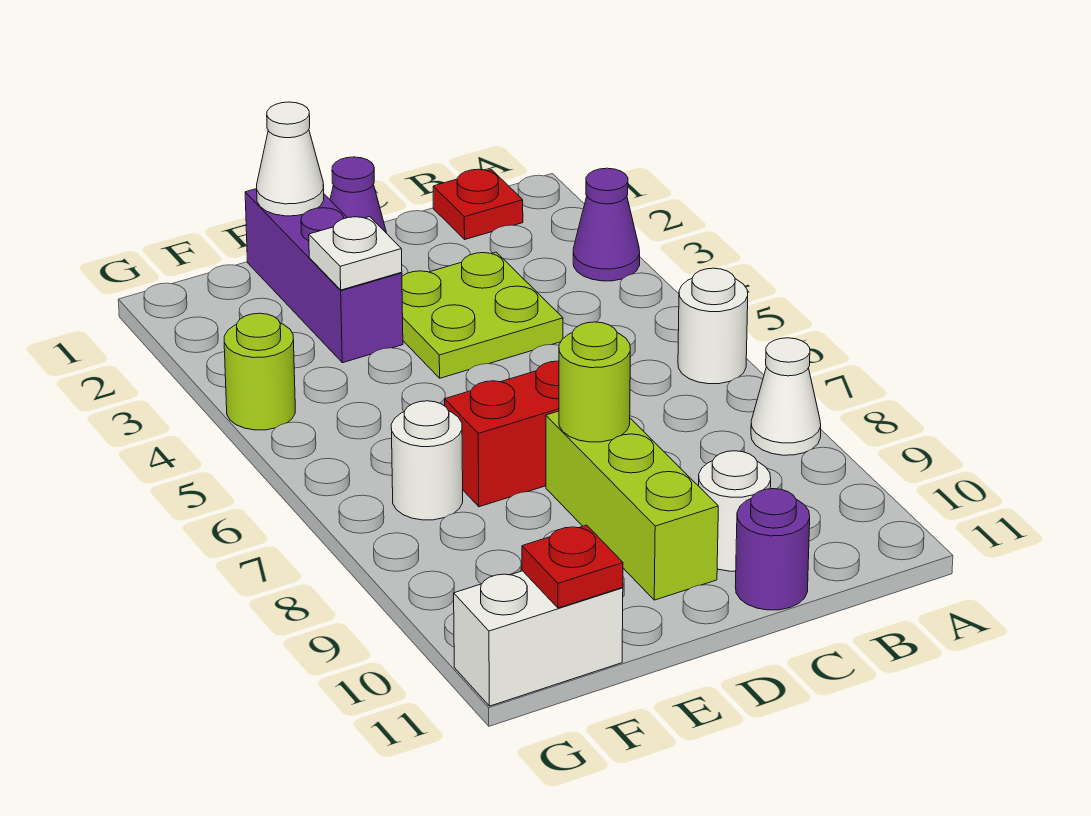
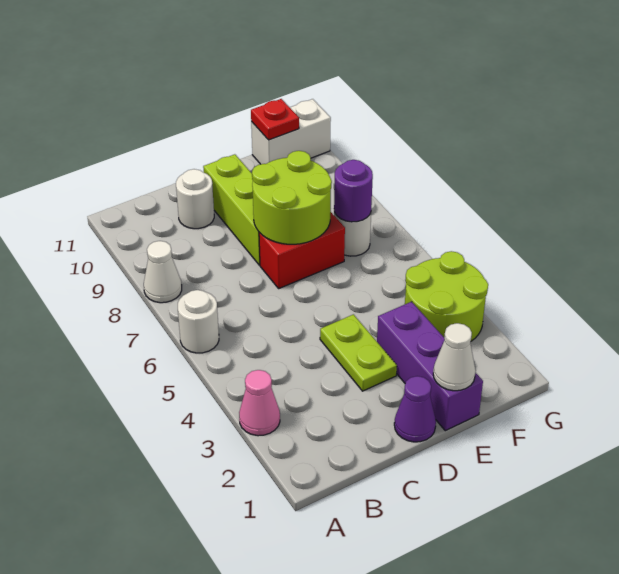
purple 1x1 cone [573,168,640,281] -> pink 1x1 cone [239,370,280,436]
red 1x1 plate [433,169,523,239] -> none
lime 2x2 plate [402,252,563,378] -> lime 1x2 plate [320,314,397,391]
purple 1x1 round brick [735,489,810,610] -> purple 1x1 round brick moved to [334,160,373,222]
lime 1x1 round brick [559,322,630,442] -> lime 2x2 round brick [252,151,332,244]
white 1x1 plate [309,217,402,290] -> none
lime 1x1 round brick [224,313,295,430] -> lime 2x2 round brick [405,251,488,341]

